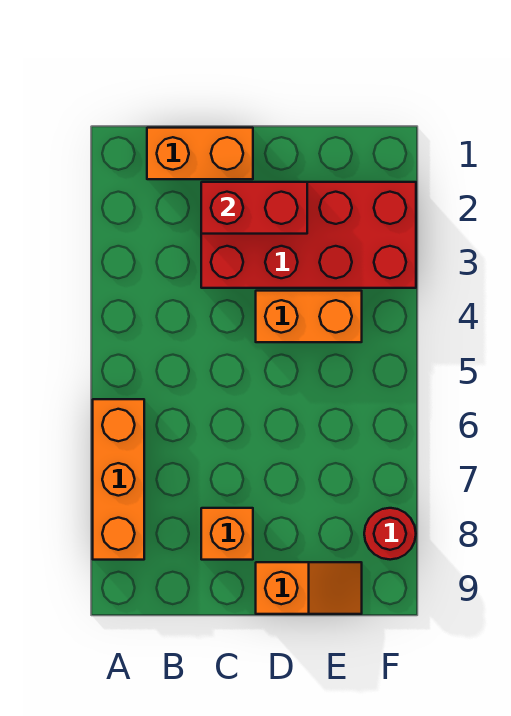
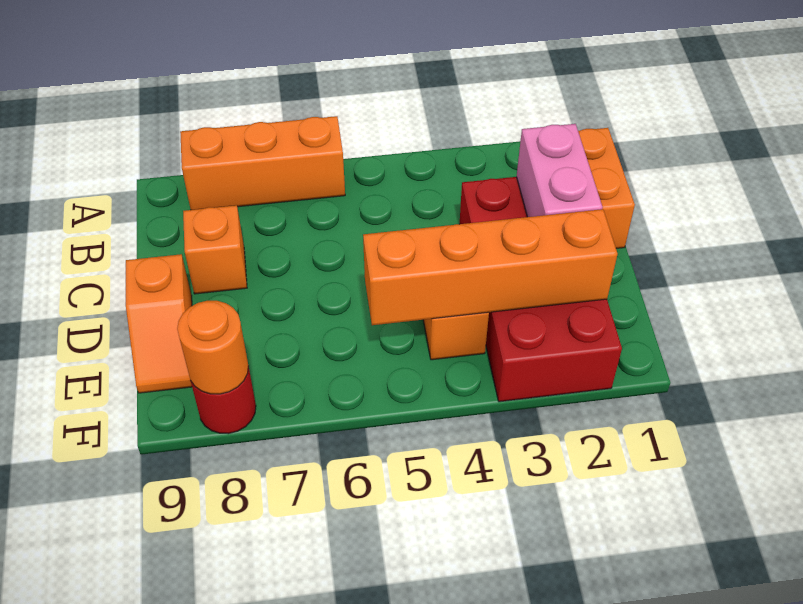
red 1x2 brick [201,182,307,234] -> pink 1x2 brick [517,124,603,217]
none -> orange 1x4 brick [363,209,617,325]
none -> orange 1x1 round brick [177,301,248,394]

